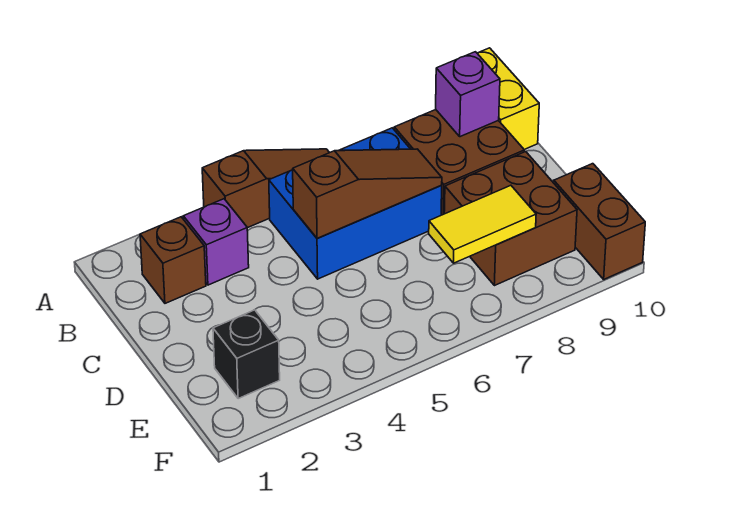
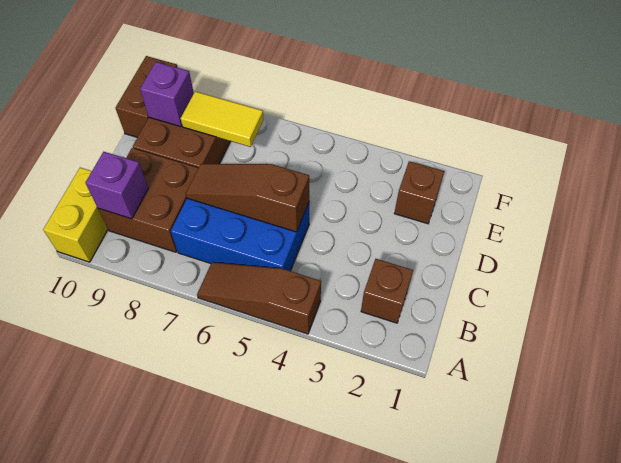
purple 1x1 brick [183,199,249,285] -> purple 1x1 brick moved to [140,62,194,127]
black 1x1 brick [213,310,280,399] -> brown 1x1 brick [394,161,444,224]

